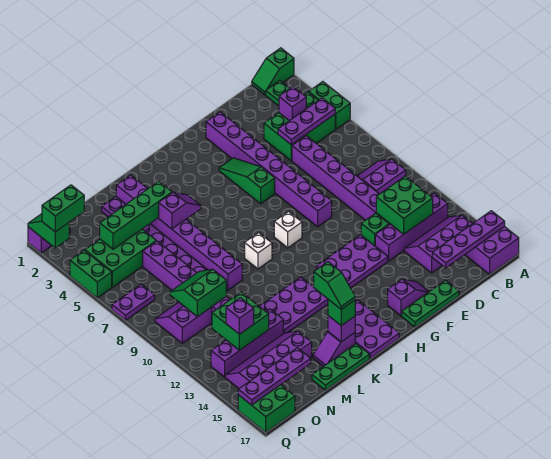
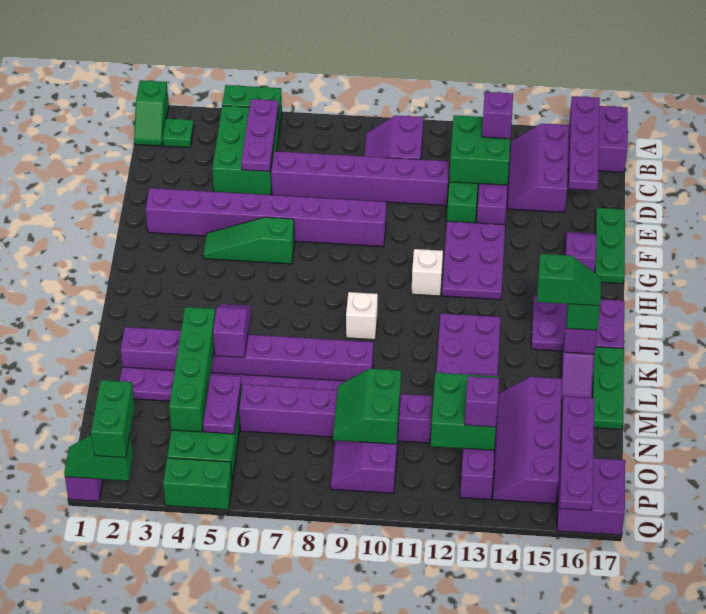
purple 1x1 brick [279,87,306,121] -> purple 1x1 brick moved to [482,92,513,139]
white 1x1 brick [274,211,302,248] -> white 1x1 brick moved to [412,249,443,296]
purple 1x2 plate [112,284,155,320] -> purple 1x2 plate moved to [203,374,241,434]
green 2x2 brick [238,385,295,432] -> purple 2x2 brick [557,458,625,535]

